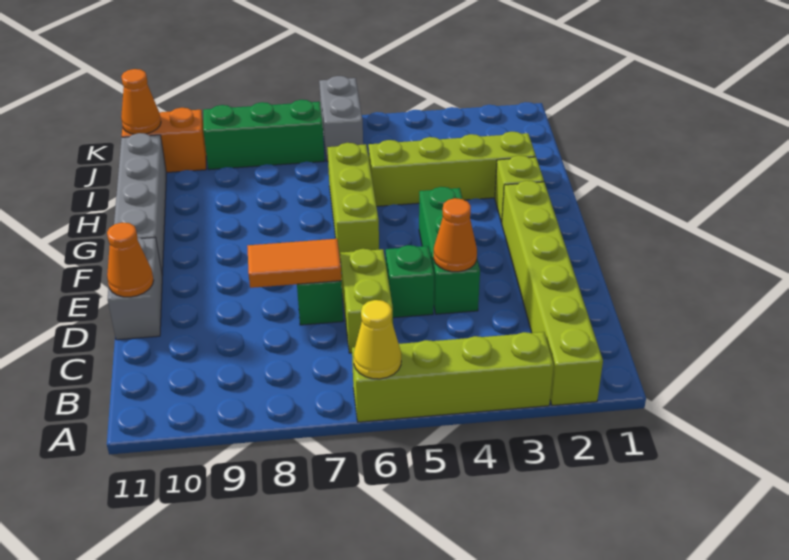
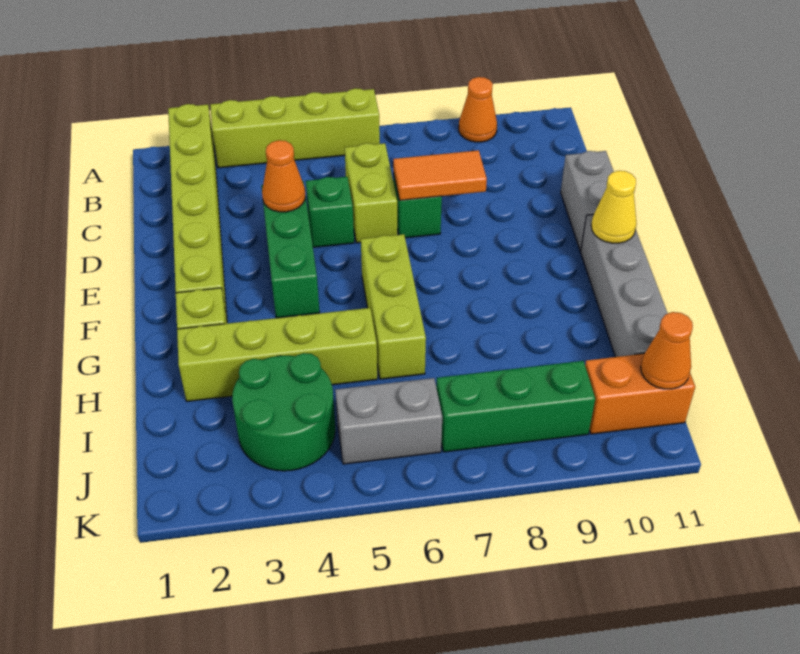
yellow 1x1 cone [354,300,401,379] -> yellow 1x1 cone moved to [591,171,637,243]
orange 1x1 cone [107,223,154,297] -> orange 1x1 cone moved to [459,77,497,142]
none -> green 2x2 round brick [232,353,335,471]
grey 1x2 brick [319,76,363,161] -> grey 1x2 brick turned to [335,378,442,464]

